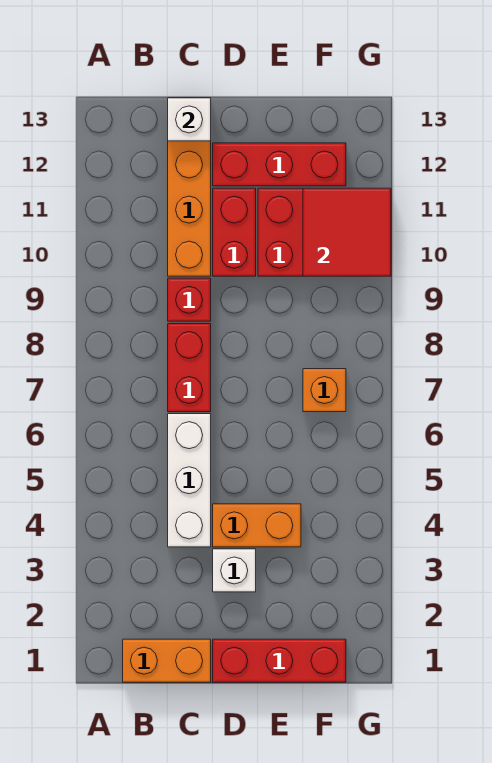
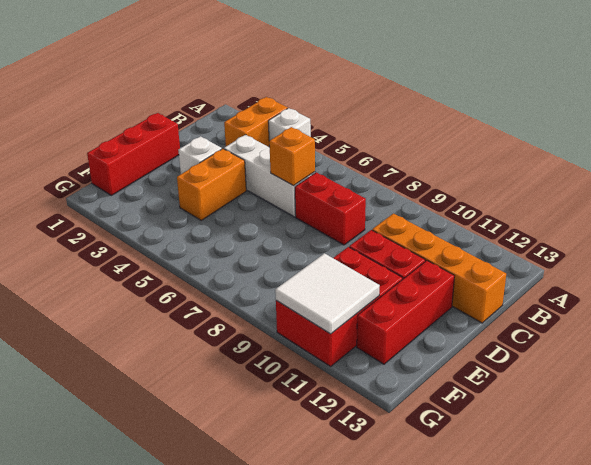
orange 1x2 brick [123,639,211,682] -> orange 1x2 brick moved to [224,97,288,147]
red 1x1 brick [168,278,211,321] -> none
white 1x1 brick [168,98,211,141] -> white 1x1 brick moved to [268,108,311,147]
orange 1x1 brick [303,369,346,412] -> orange 1x1 brick moved to [269,127,315,186]
red 2x2 tile [303,188,391,276] -> white 2x2 tile [275,253,380,334]

